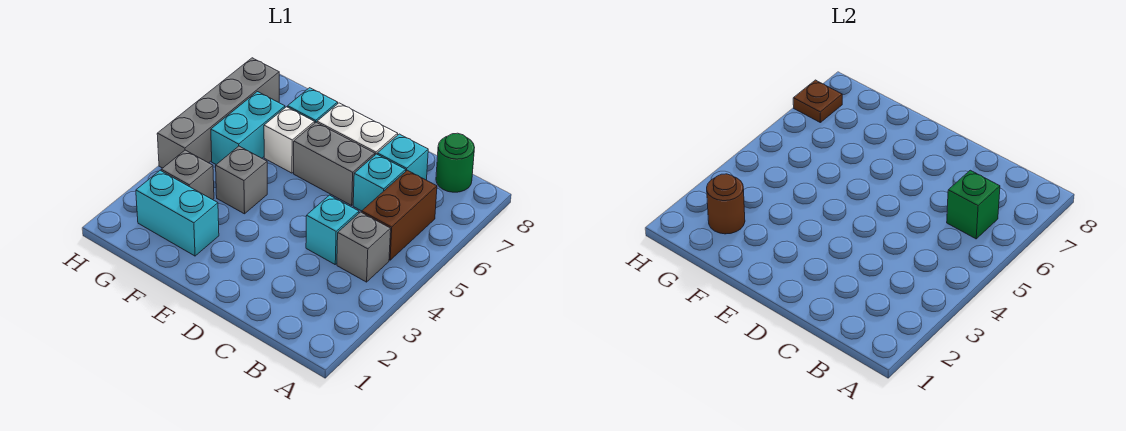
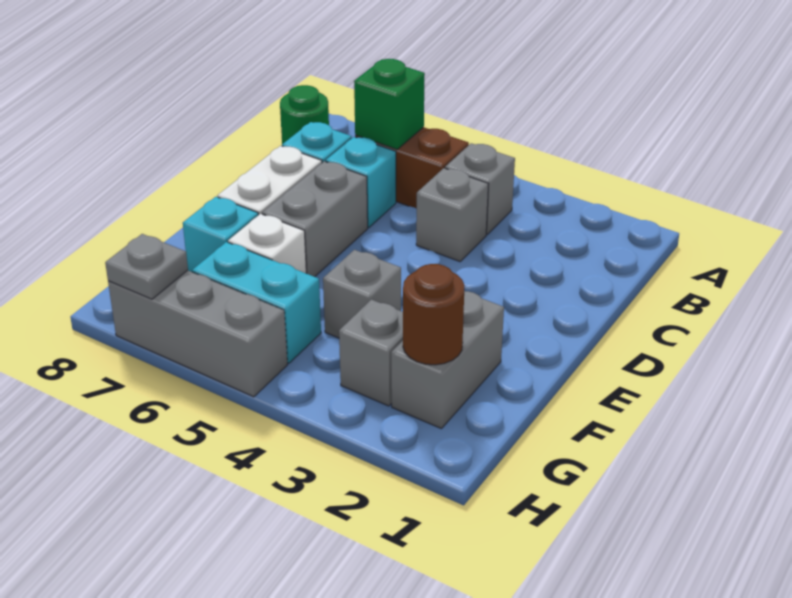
cyan 1x1 brick [306,195,359,264] -> grey 1x1 brick [416,168,488,262]
cyan 1x2 brick [136,170,219,256] -> grey 1x2 brick [391,291,504,429]
grey 1x4 brick [157,58,279,168] -> grey 1x3 brick [108,270,288,397]
brown 1x1 plate [793,80,842,122] -> grey 1x1 plate [105,234,188,299]

